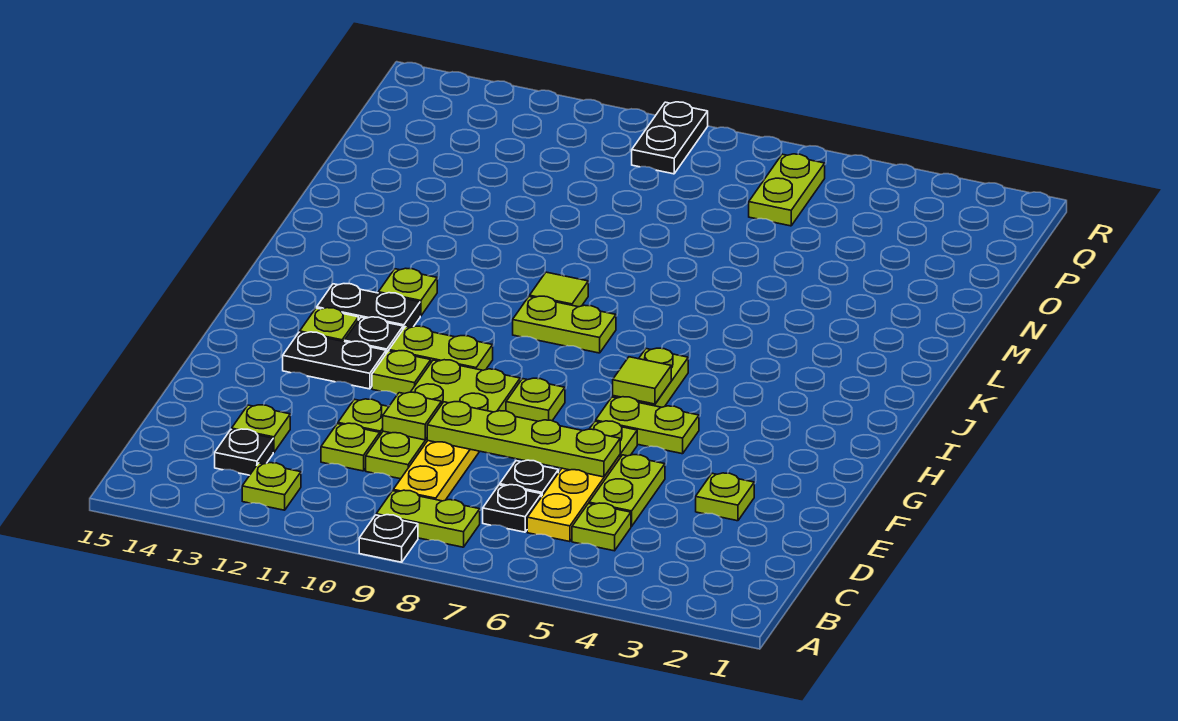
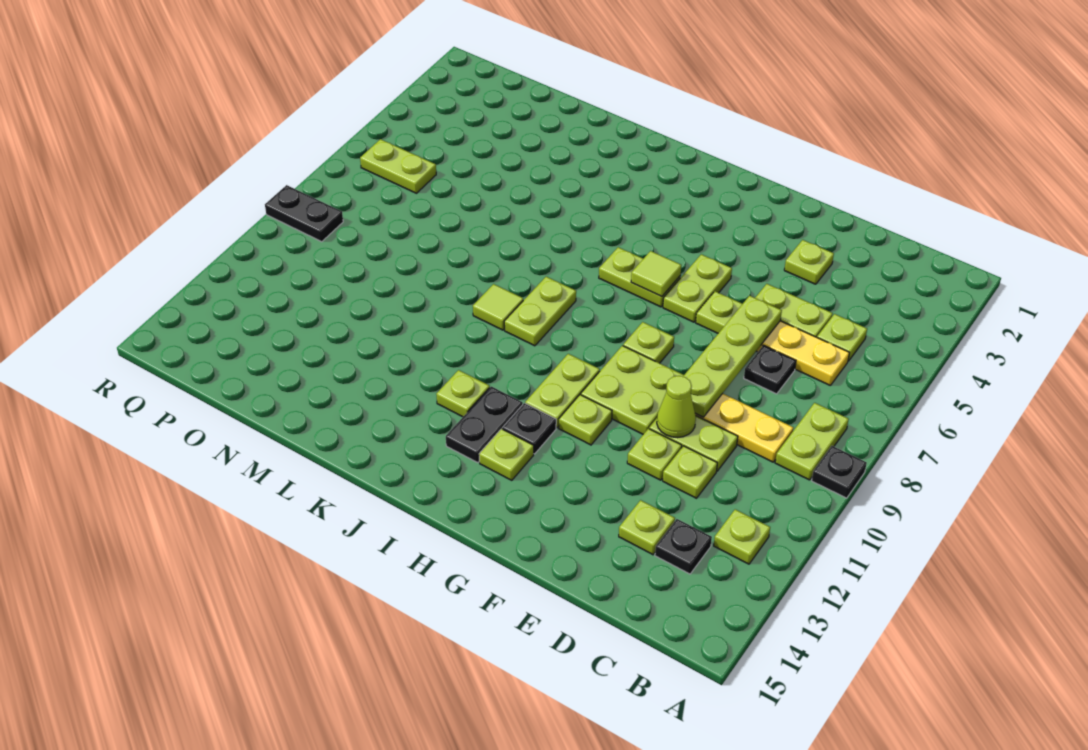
black 1x1 plate [483,485,541,532] -> none
lime 1x1 plate [383,392,441,440] -> lime 1x1 cone [657,376,696,438]
black 1x2 plate [283,332,386,389] -> none

